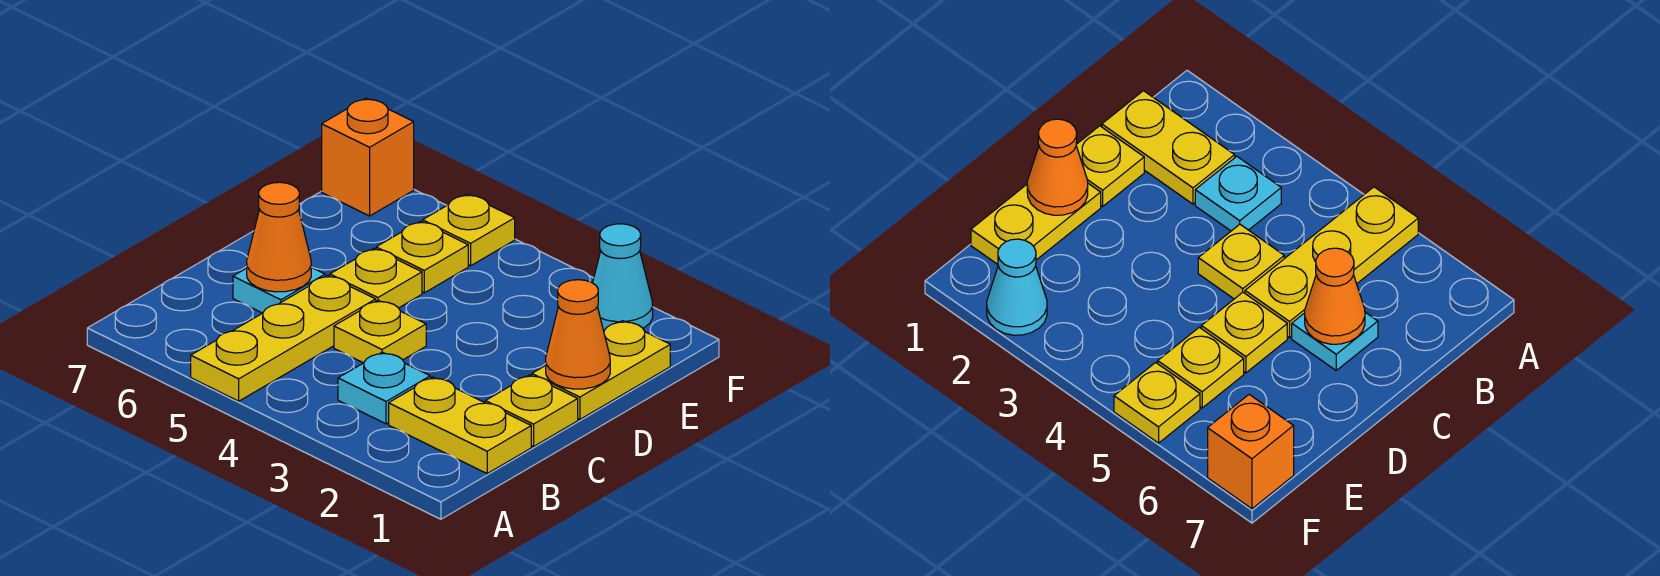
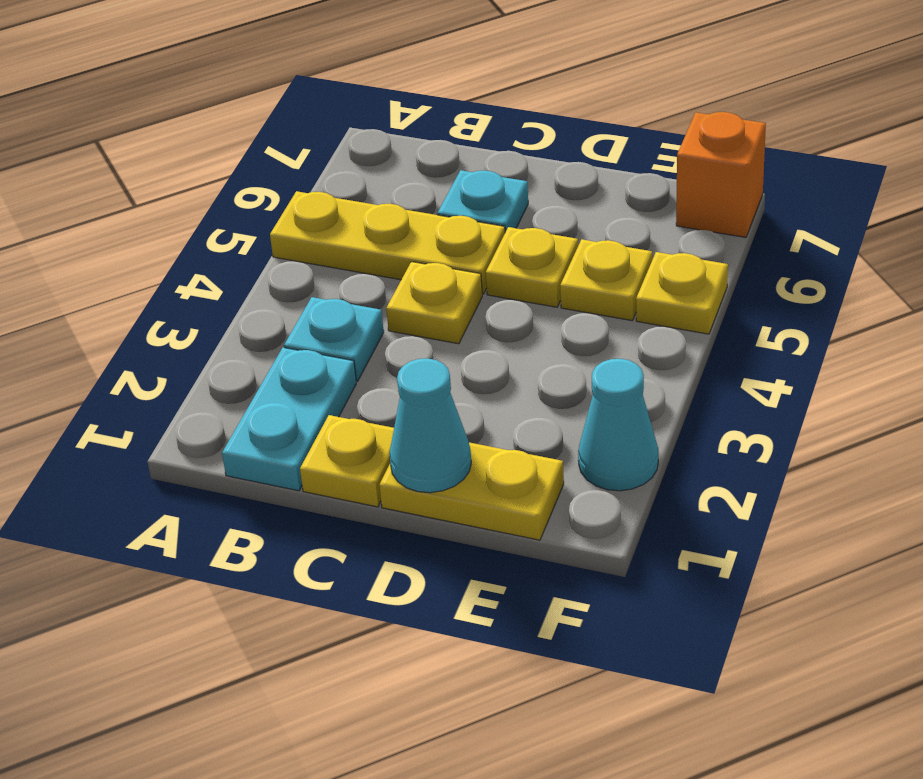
yellow 1x2 plate [389,377,531,473] -> cyan 1x2 plate [222,348,356,491]
orange 1x1 cone [247,182,311,292] -> none
orange 1x1 cone [546,280,610,389] -> cyan 1x1 cone [390,358,471,493]

